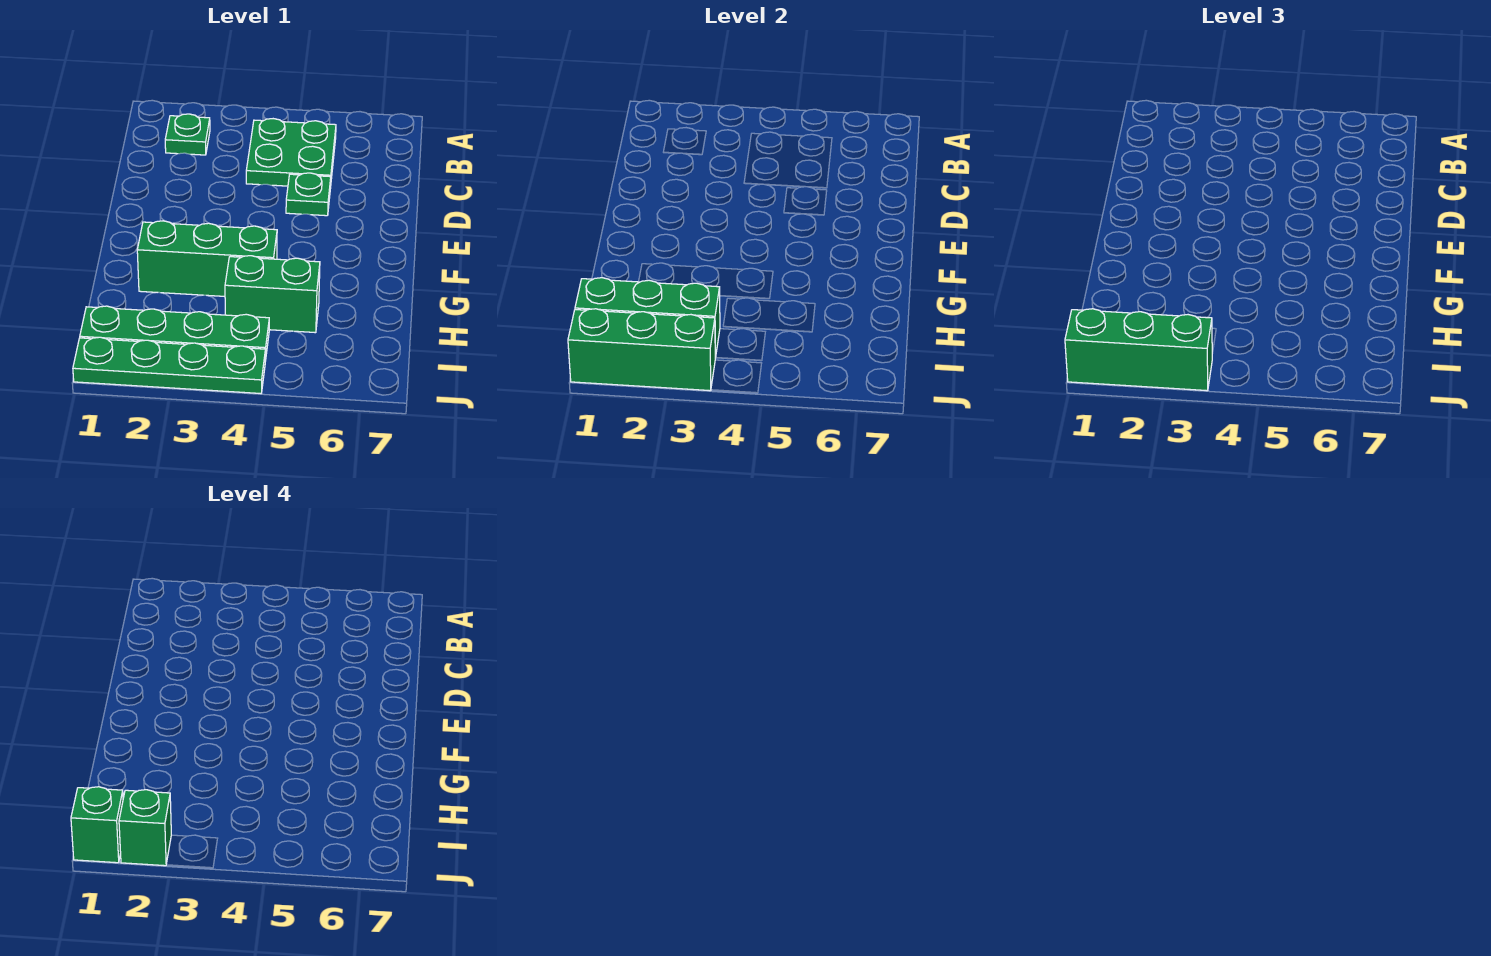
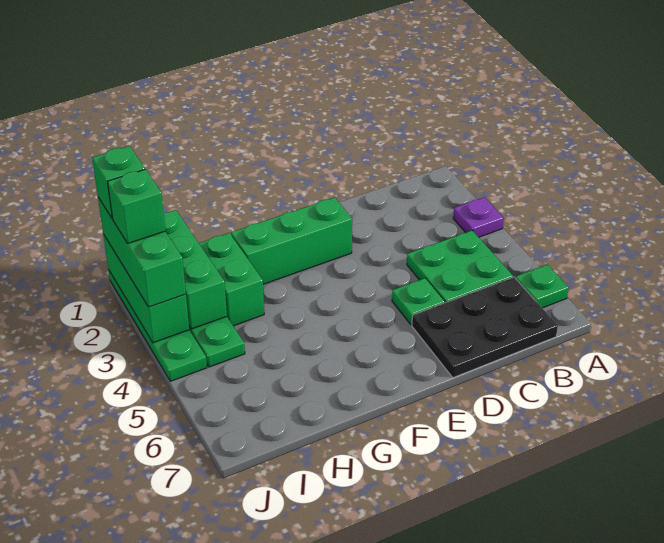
none -> purple 1x1 plate [453,197,504,237]
green 1x1 plate [165,114,210,155] -> green 1x1 plate moved to [516,265,569,308]
none -> black 2x3 plate [412,277,558,378]
green 1x3 brick [137,221,277,296] -> green 1x3 brick turned to [231,197,352,284]
green 1x2 brick [225,256,320,333] -> green 1x2 brick moved to [199,233,264,326]

